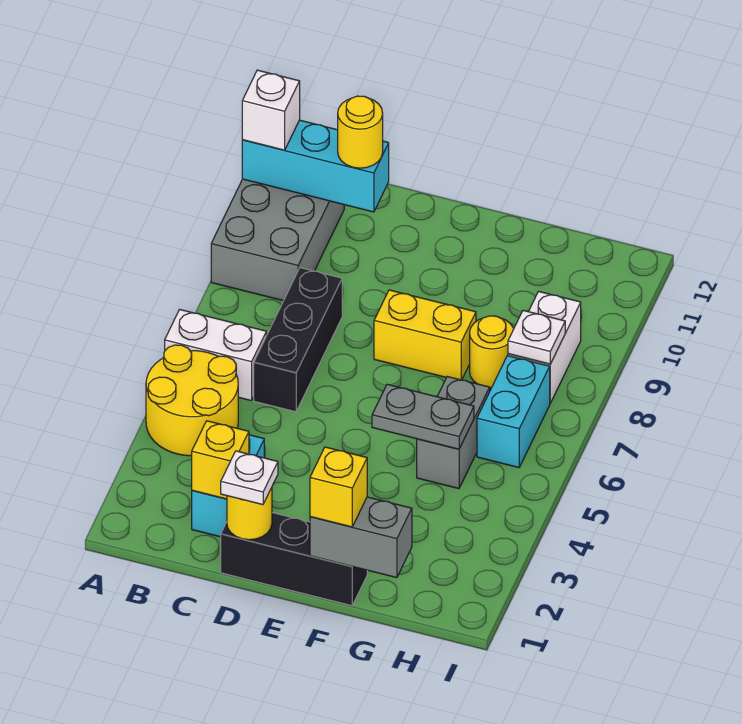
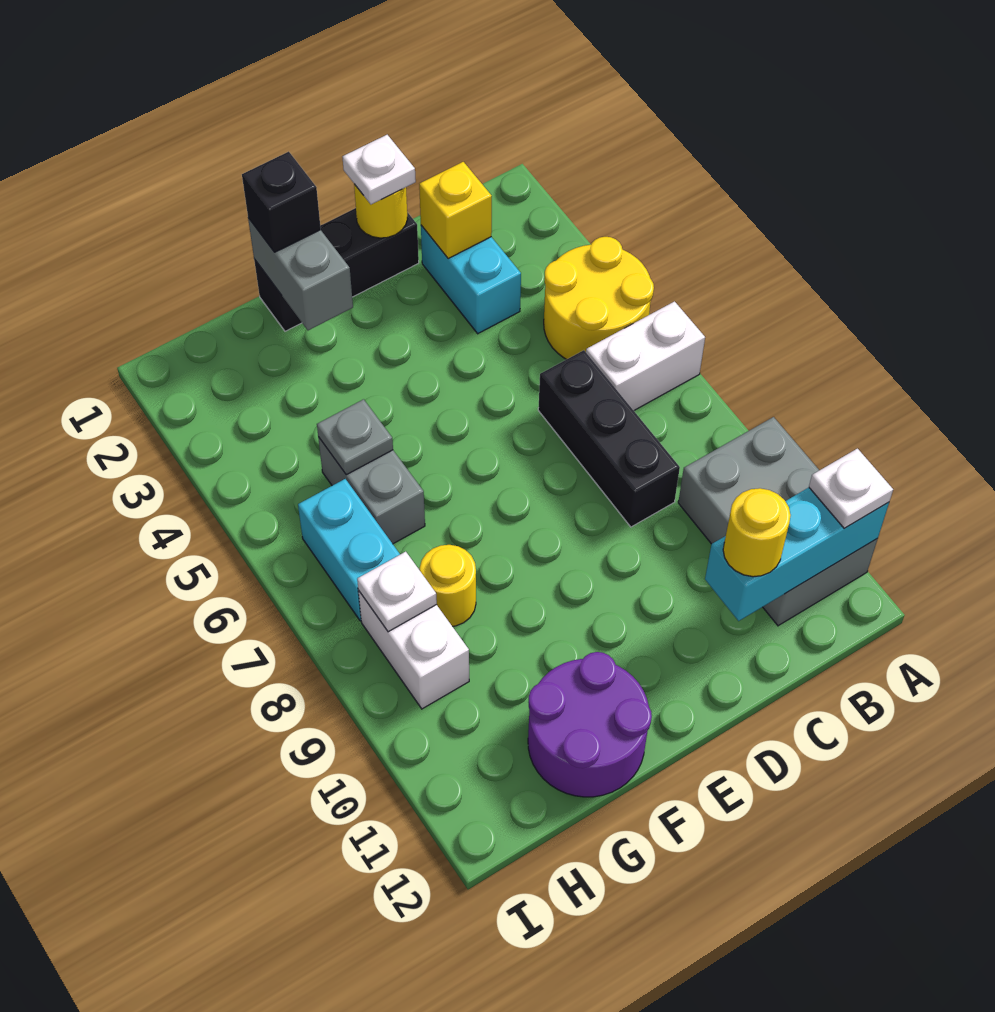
white 1x1 brick [242,70,300,150] -> white 1x1 plate [809,449,893,528]
yellow 1x2 brick [374,290,476,380] -> none
grey 1x2 brick [310,497,412,578] -> grey 1x2 brick turned to [248,218,353,330]
yellow 1x1 brick [310,447,367,527] -> black 1x1 brick [242,152,321,252]
grey 1x2 plate [372,384,474,449] -> grey 1x1 plate [317,399,393,475]
none -> purple 2x2 round brick [528,652,652,797]

